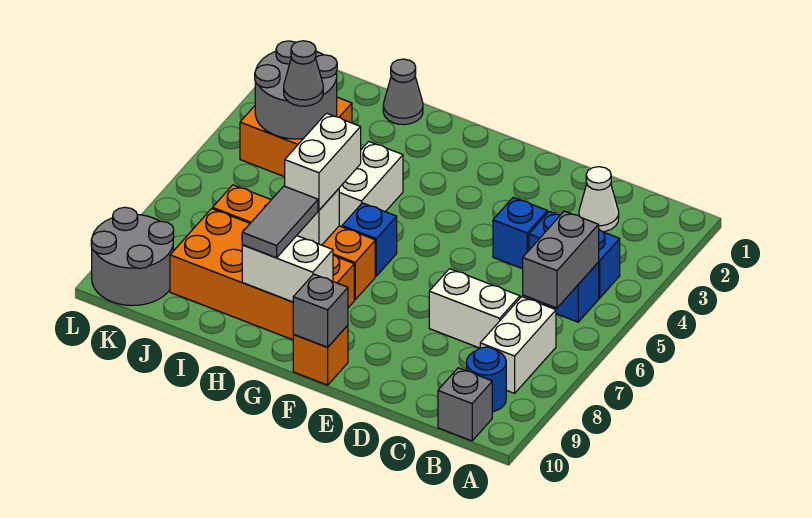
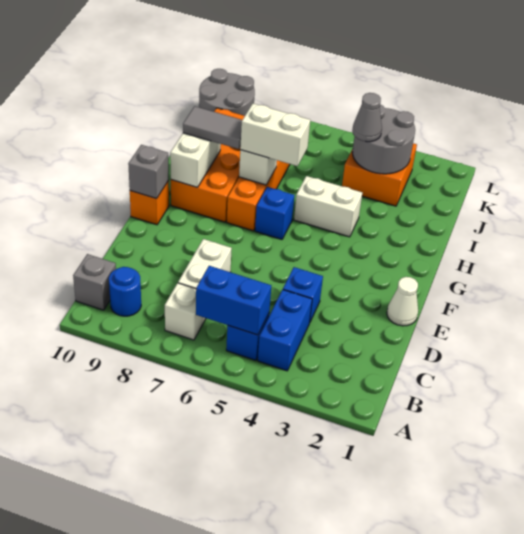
grey 1x2 brick [523,211,599,308] -> blue 1x2 brick [196,266,271,335]
white 1x2 brick [480,297,556,393] -> white 1x1 brick [165,283,206,340]
white 1x1 cone [579,167,619,232] -> white 1x1 cone moved to [387,277,418,326]
grey 1x1 cone [383,59,423,125] -> none

